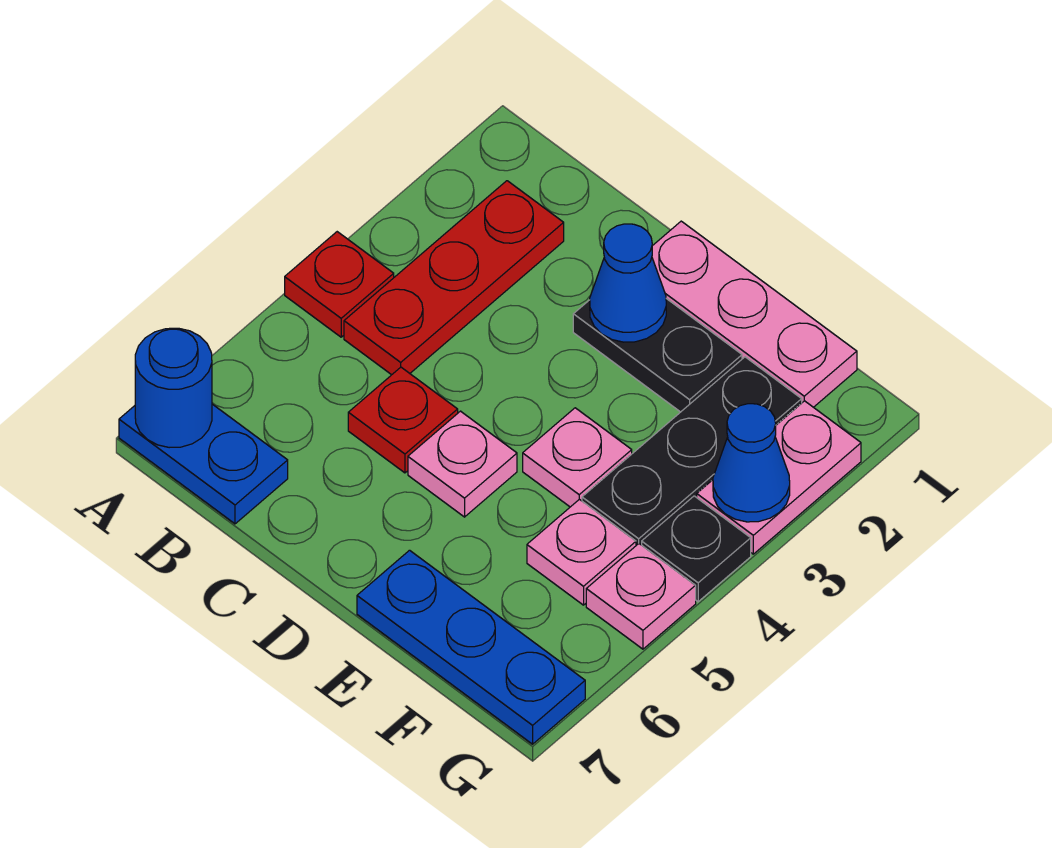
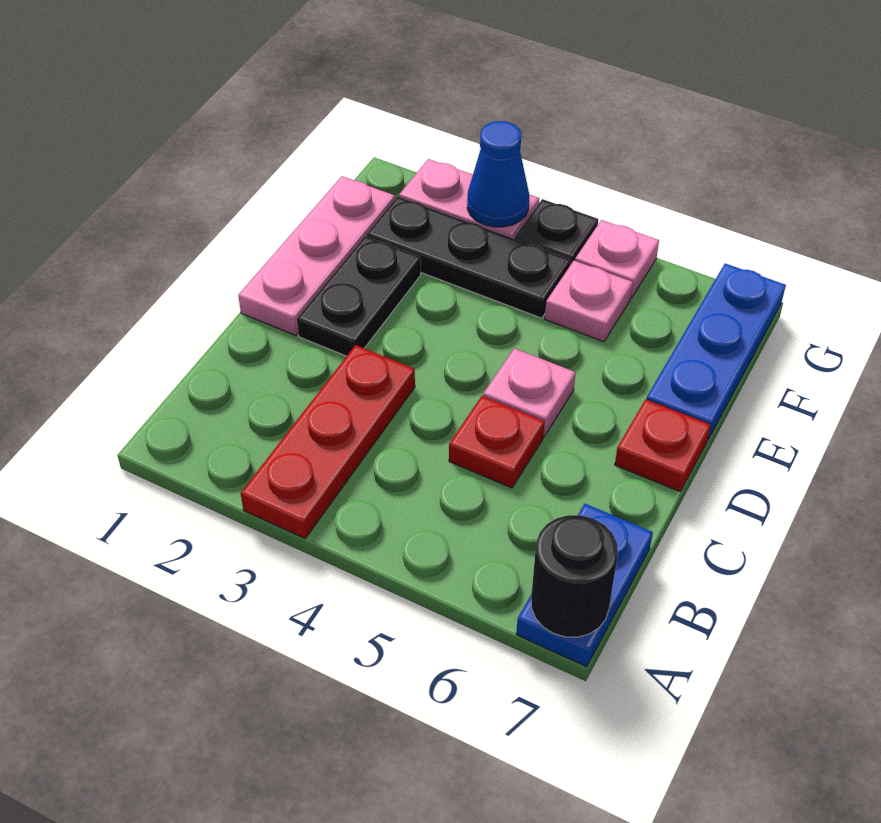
red 1x1 plate [285,232,394,337] -> red 1x1 plate moved to [615,399,711,491]
blue 1x1 round brick [135,328,212,448] -> black 1x1 round brick [531,515,618,637]
red 1x3 plate [344,181,564,375] -> red 1x3 plate turned to [241,345,415,538]
blue 1x1 cone [590,224,666,342] -> none
pink 1x1 plate [523,408,632,507] -> none

